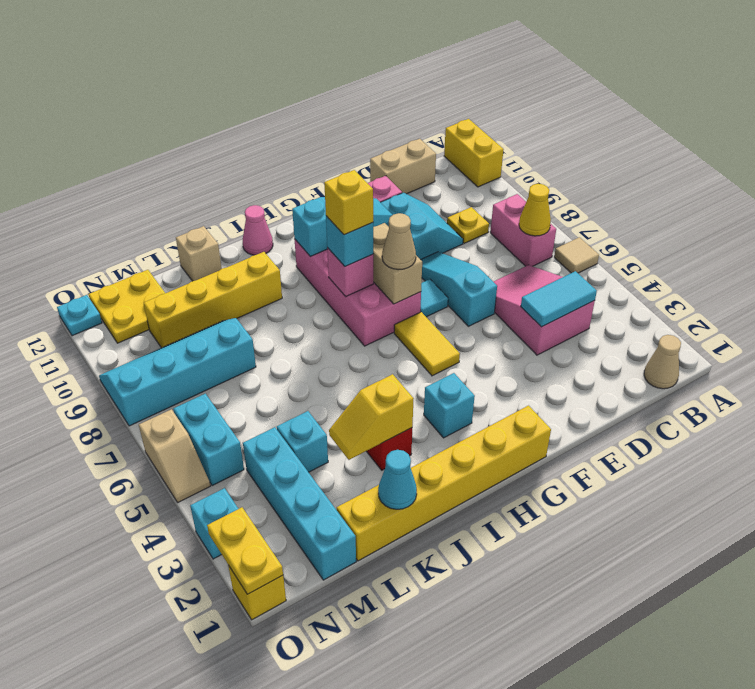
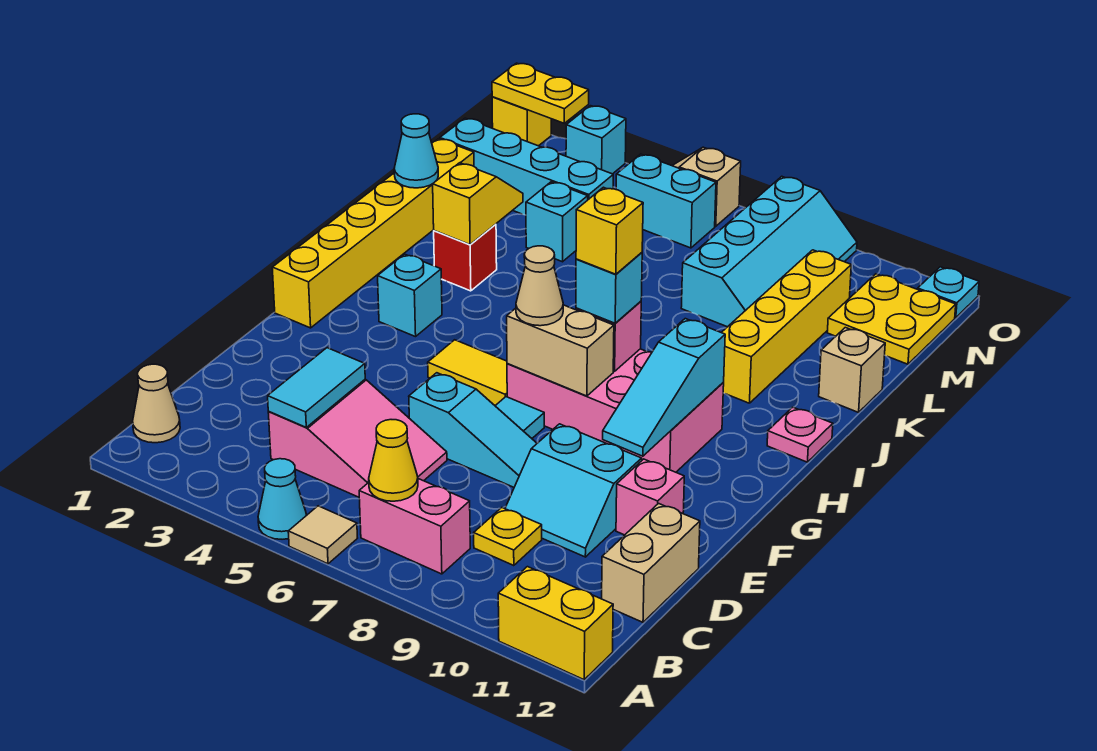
none -> cyan 1x1 cone [258,459,307,539]
pink 1x1 cone [243,205,273,255] -> pink 1x1 plate [767,407,833,462]

